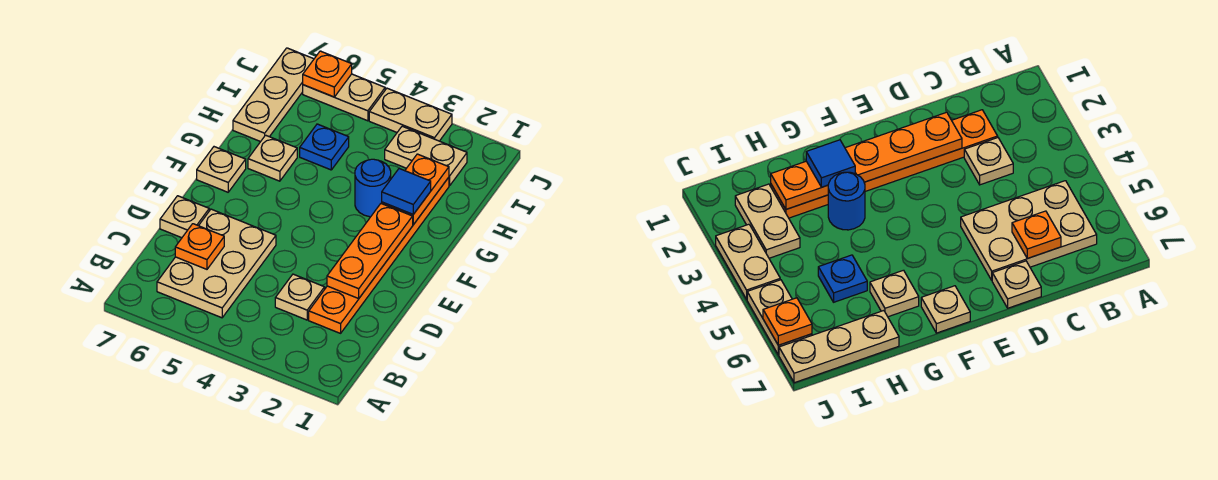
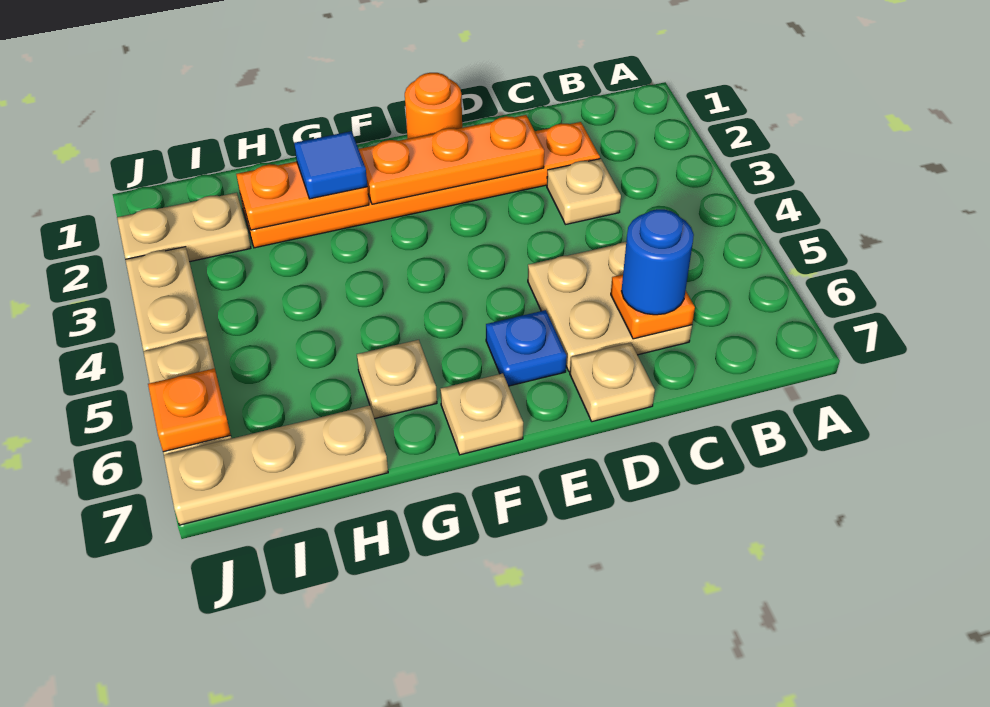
tan 2x3 plate [157,209,276,318] -> tan 2x2 plate [528,242,692,371]
none -> orange 1x1 round brick [405,73,462,139]
blue 1x1 round brick [355,159,391,217] -> blue 1x1 round brick moved to [622,209,694,315]
blue 1x1 plate [300,124,349,170] -> blue 1x1 plate moved to [486,310,567,386]
tan 1x2 plate [385,126,467,186] -> tan 1x2 plate turned to [117,193,251,262]

